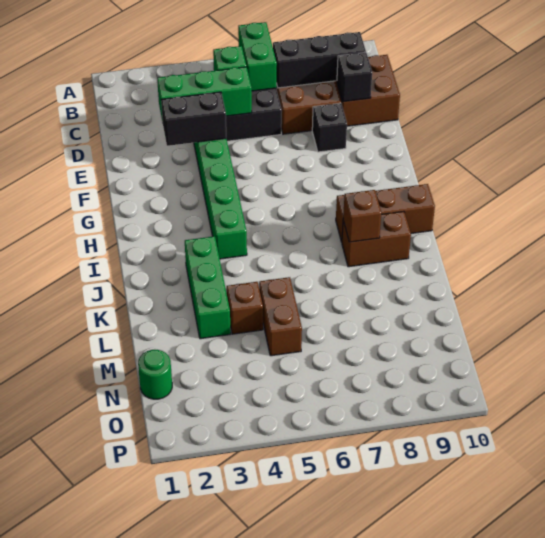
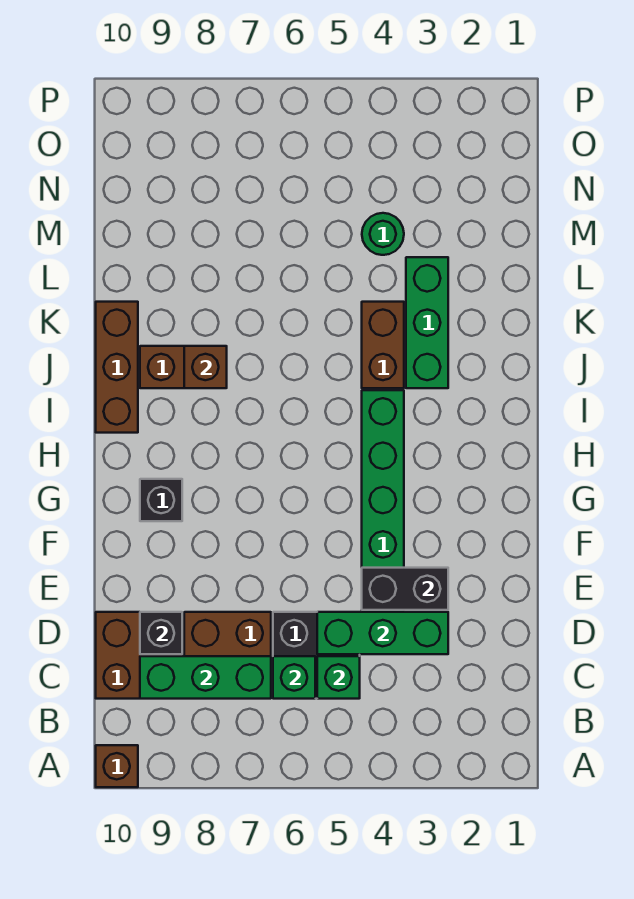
green 1x2 brick [238,22,277,91] -> green 1x1 brick [273,656,315,699]
black 1x3 brick [273,32,366,88] -> green 1x3 brick [140,656,271,699]
black 1x1 brick [312,103,347,152] -> black 1x1 brick moved to [140,479,182,521]
brown 1x3 brick [336,184,435,242] -> brown 1x3 brick turned to [96,302,138,433]
brown 1x1 brick [227,282,263,334] -> brown 1x1 brick moved to [96,745,138,787]
brown 1x2 brick [259,277,302,356] -> brown 1x2 brick moved to [362,302,404,388]
green 1x1 round brick [138,350,172,399] -> green 1x1 round brick moved to [362,213,404,255]

